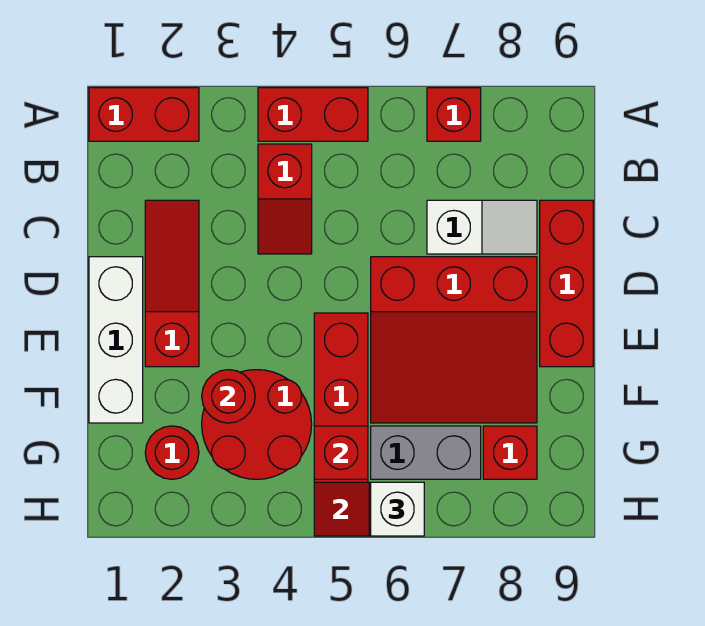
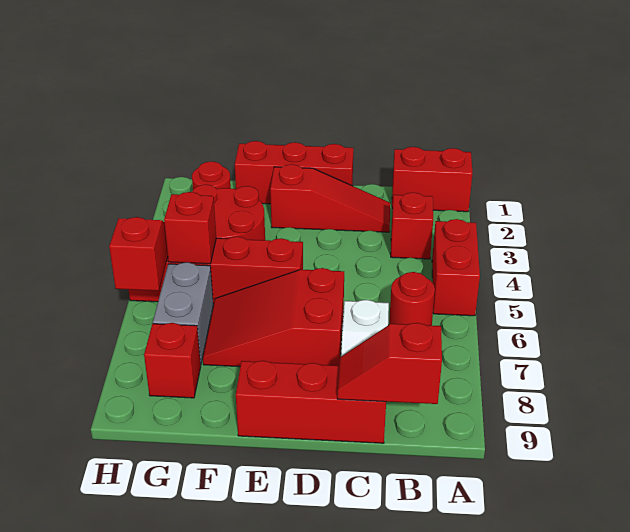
red 1x2 brick [89,88,199,141] -> red 1x2 brick turned to [392,147,473,212]
red 1x1 brick [427,88,481,141] -> red 1x1 brick moved to [391,193,433,259]
red 1x2 slope [258,144,312,254] -> red 1x2 slope moved to [337,323,442,404]
white 1x3 brick [89,257,143,423] -> red 1x3 brick [235,141,353,204]
red 3x3 slope [371,257,537,423] -> red 2x3 slope [203,268,344,367]
red 1x1 round brick [202,370,255,423] -> red 1x1 round brick moved to [389,272,435,325]
white 1x1 brick [371,482,424,536] -> none

